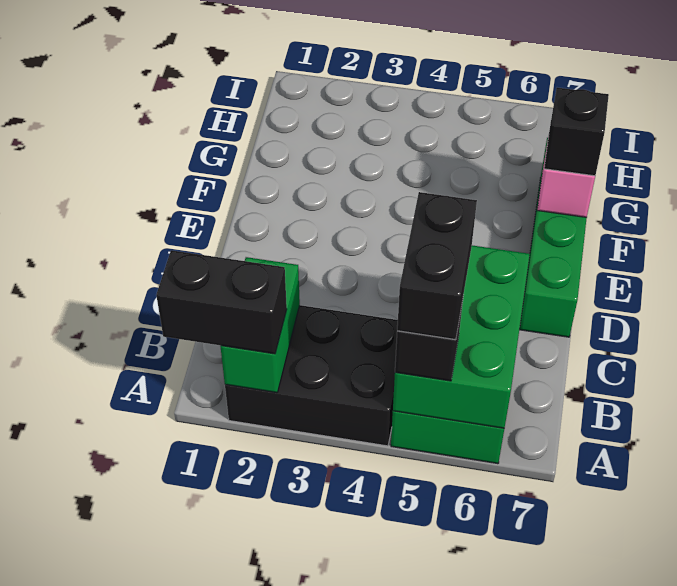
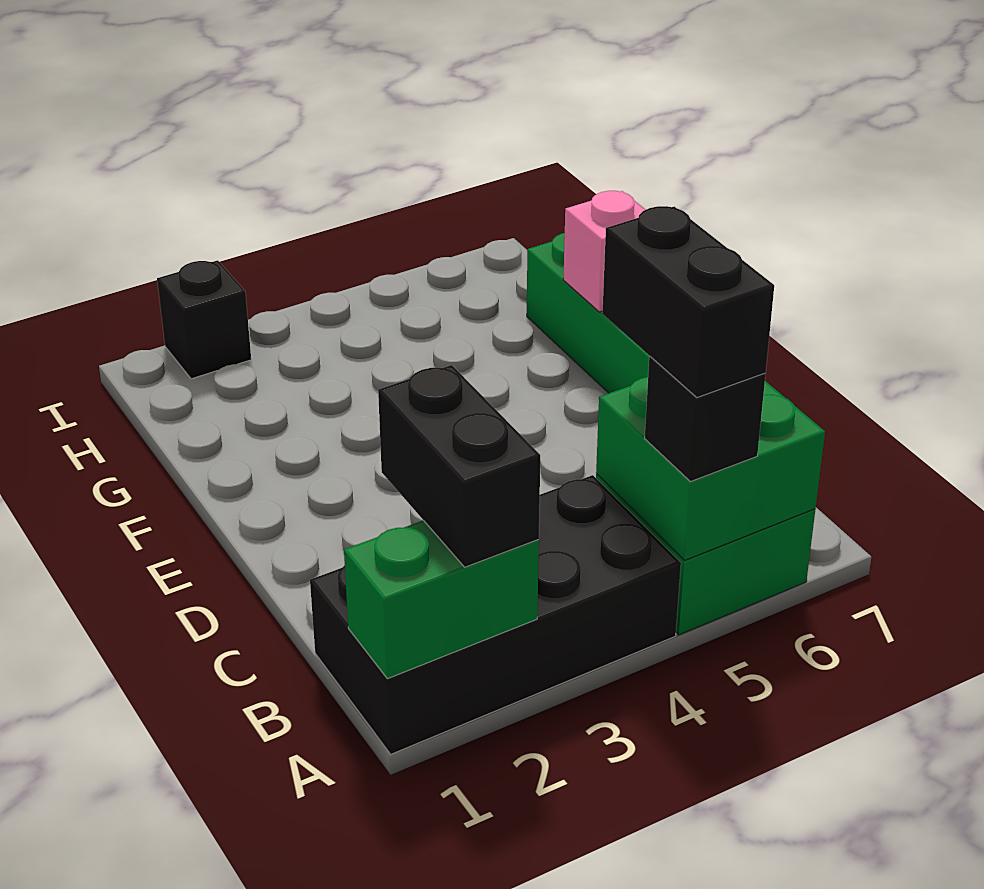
black 1x2 brick [156,250,287,354] -> black 1x2 brick turned to [378,365,540,567]
black 2x3 brick [225,305,398,446] -> black 2x4 brick [310,475,681,754]
green 1x2 brick [220,257,300,393] -> green 1x2 brick turned to [344,520,539,679]
green 2x3 brick [393,245,530,428] -> green 2x2 brick [596,377,825,561]
black 1x1 brick [544,88,609,176] -> black 1x1 brick moved to [157,260,251,379]

